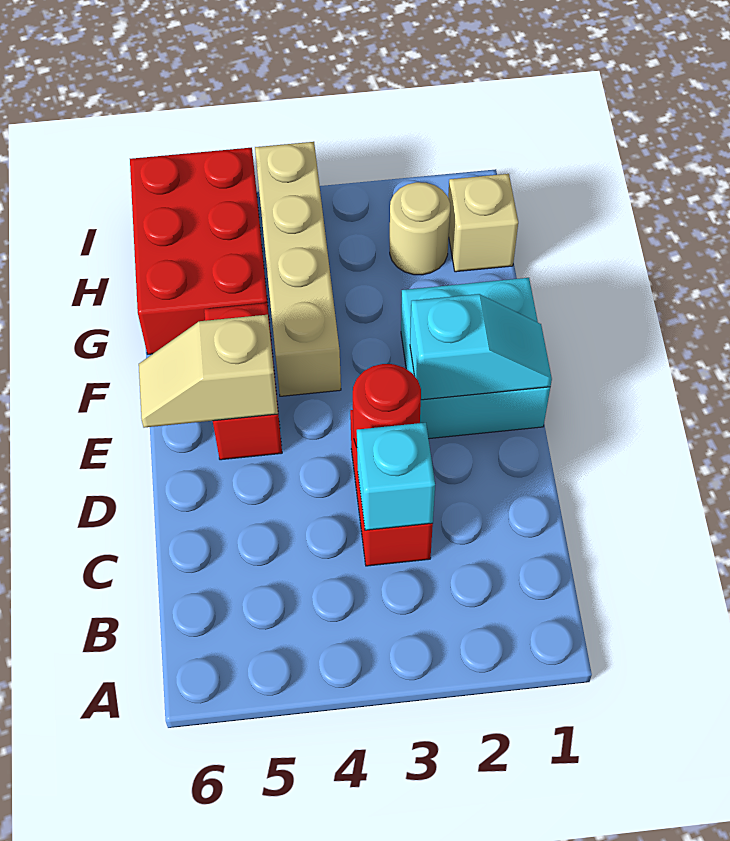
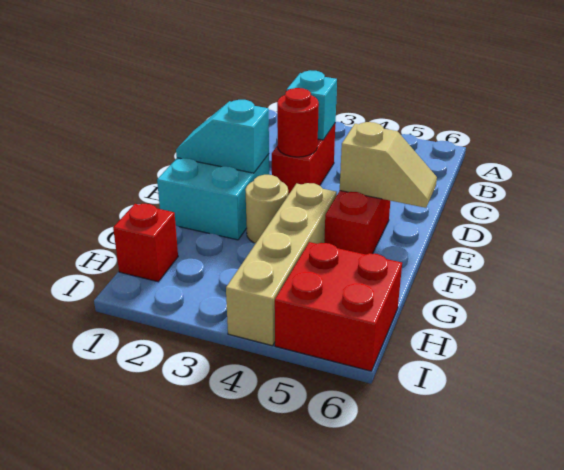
red 2x3 brick [130,148,270,354] -> red 2x2 brick [275,242,402,371]
tan 1x1 brick [448,174,518,272] -> red 1x1 brick [113,204,178,282]
tan 1x1 round brick [390,182,450,275] -> tan 1x1 round brick moved to [245,175,288,243]

